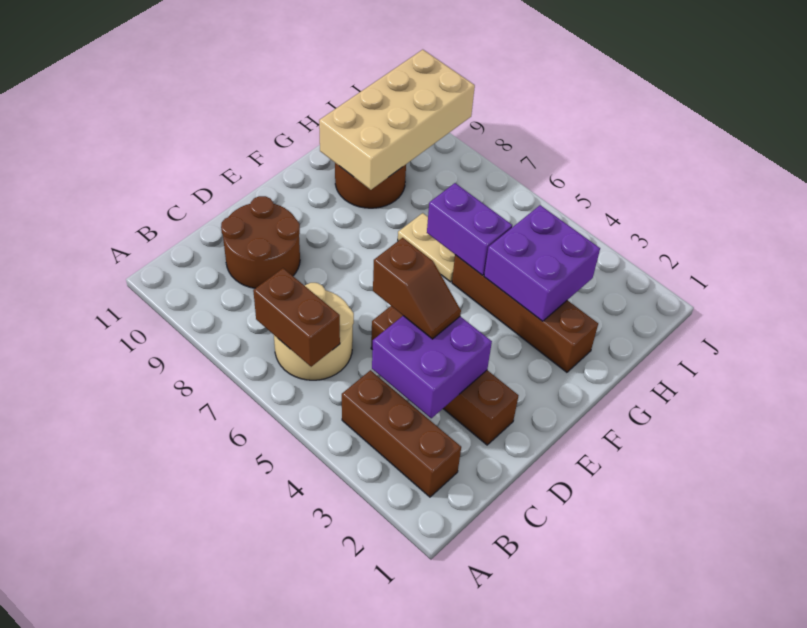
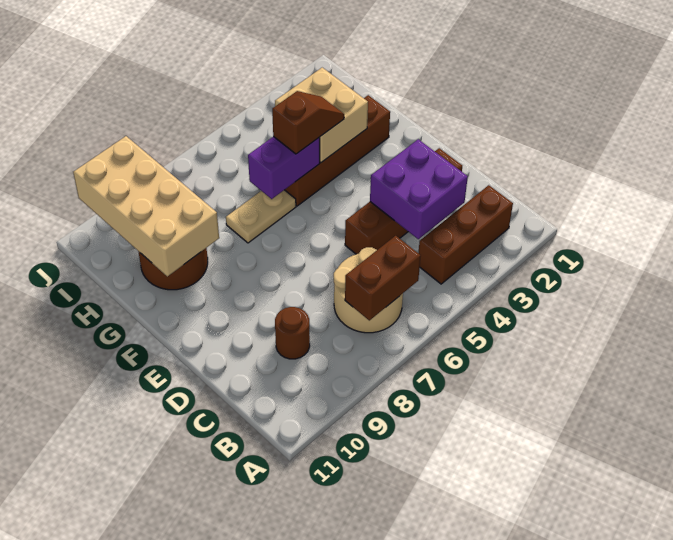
brown 2x2 round brick [221,196,300,288] -> brown 1x1 round brick [275,307,310,359]
brown 1x2 slope [373,238,461,339] -> brown 1x2 slope moved to [272,91,344,154]
purple 2x2 brick [484,205,600,321] -> tan 2x2 brick [275,68,368,162]

